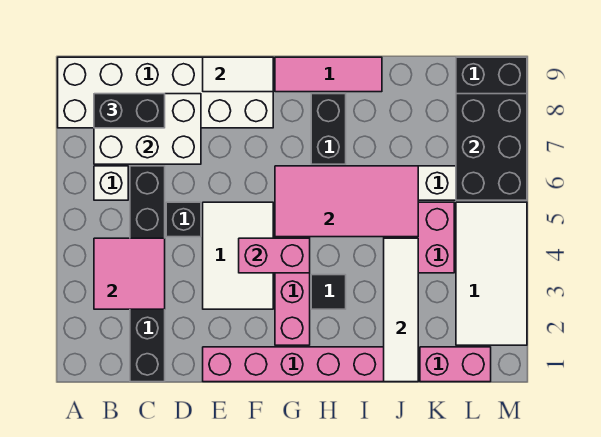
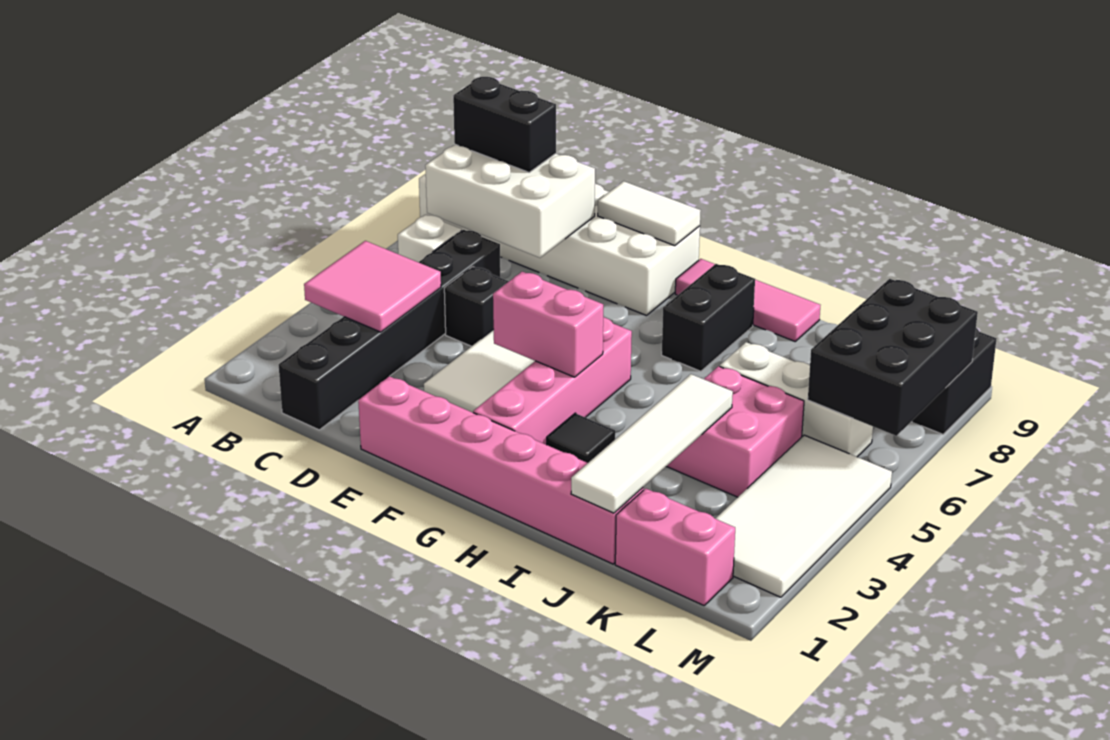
pink 2x4 tile [275,166,418,237] -> none

